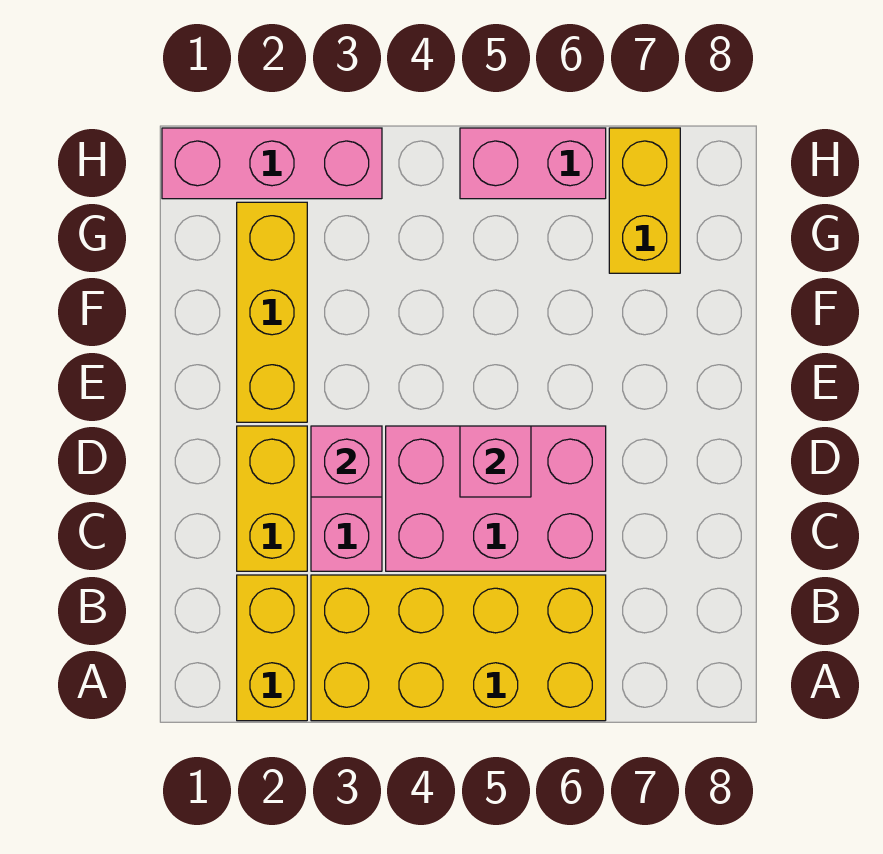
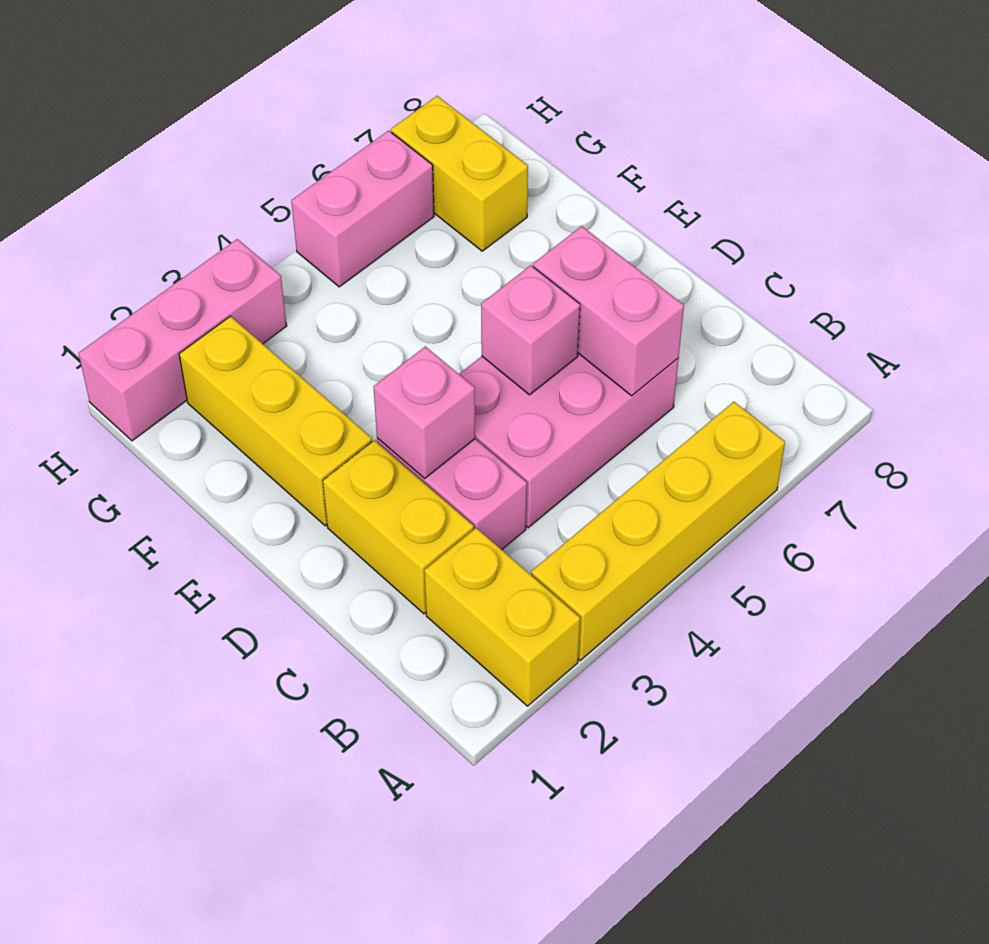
yellow 2x4 brick [311,575,606,721] -> yellow 1x4 brick [531,402,785,660]
none -> pink 1x2 brick [533,226,684,396]

